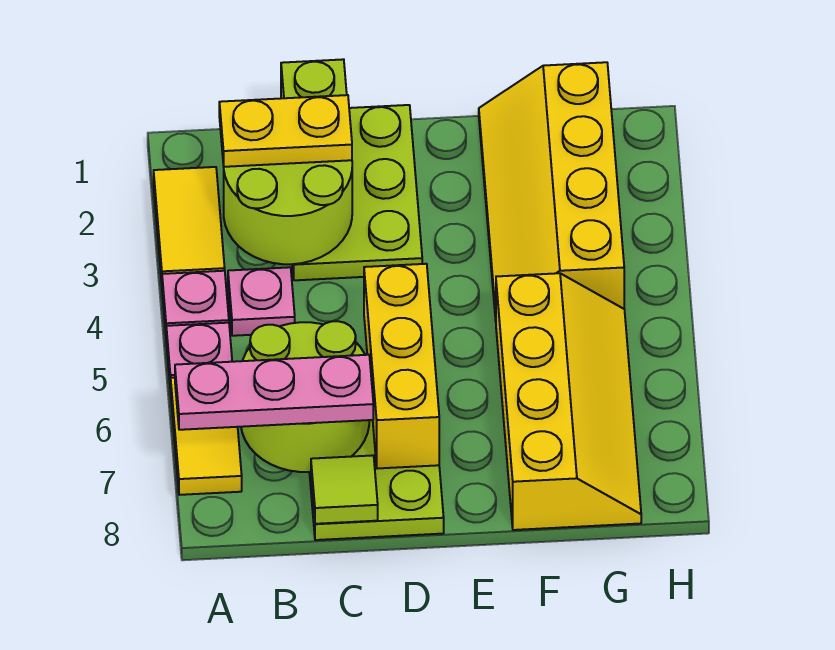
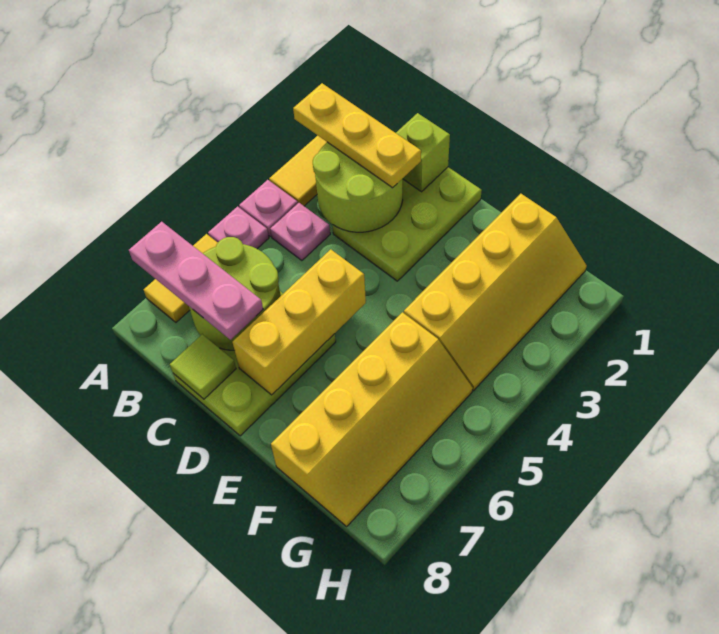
yellow 1x2 plate [219,95,352,167] -> yellow 1x3 plate [293,83,421,188]
yellow 2x4 slope [479,62,624,320] -> yellow 2x4 slope turned to [404,194,587,391]

